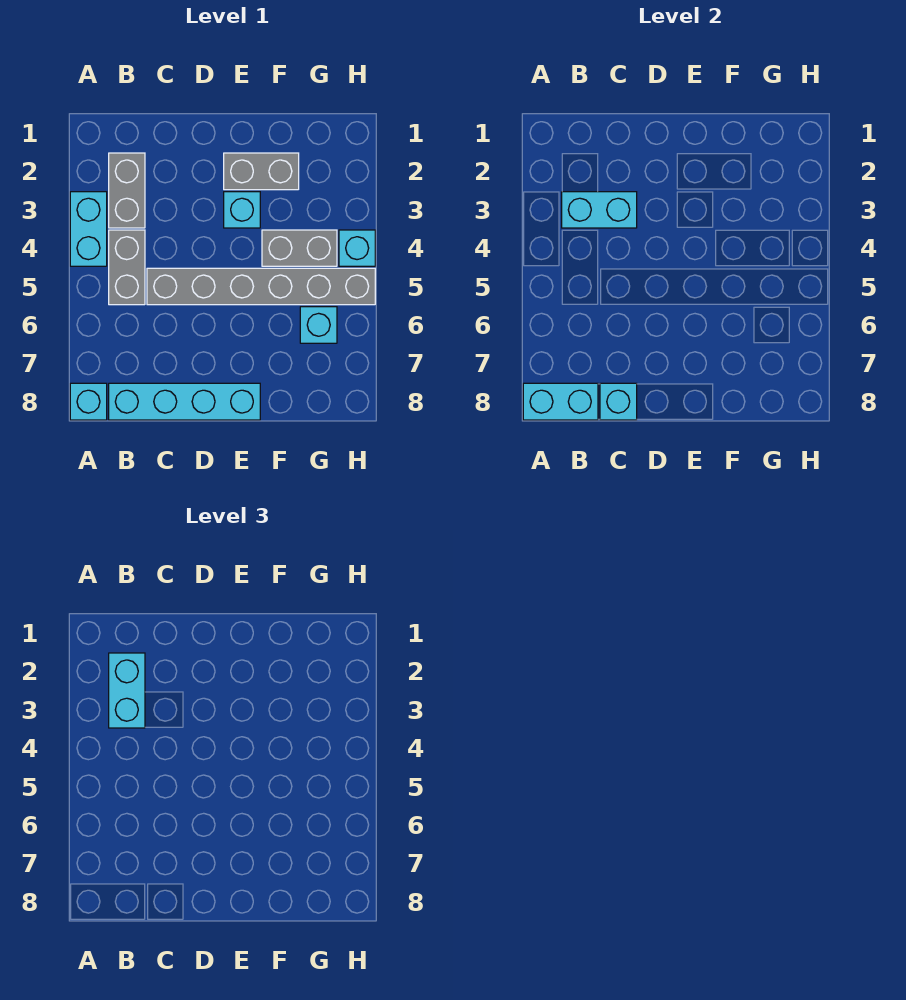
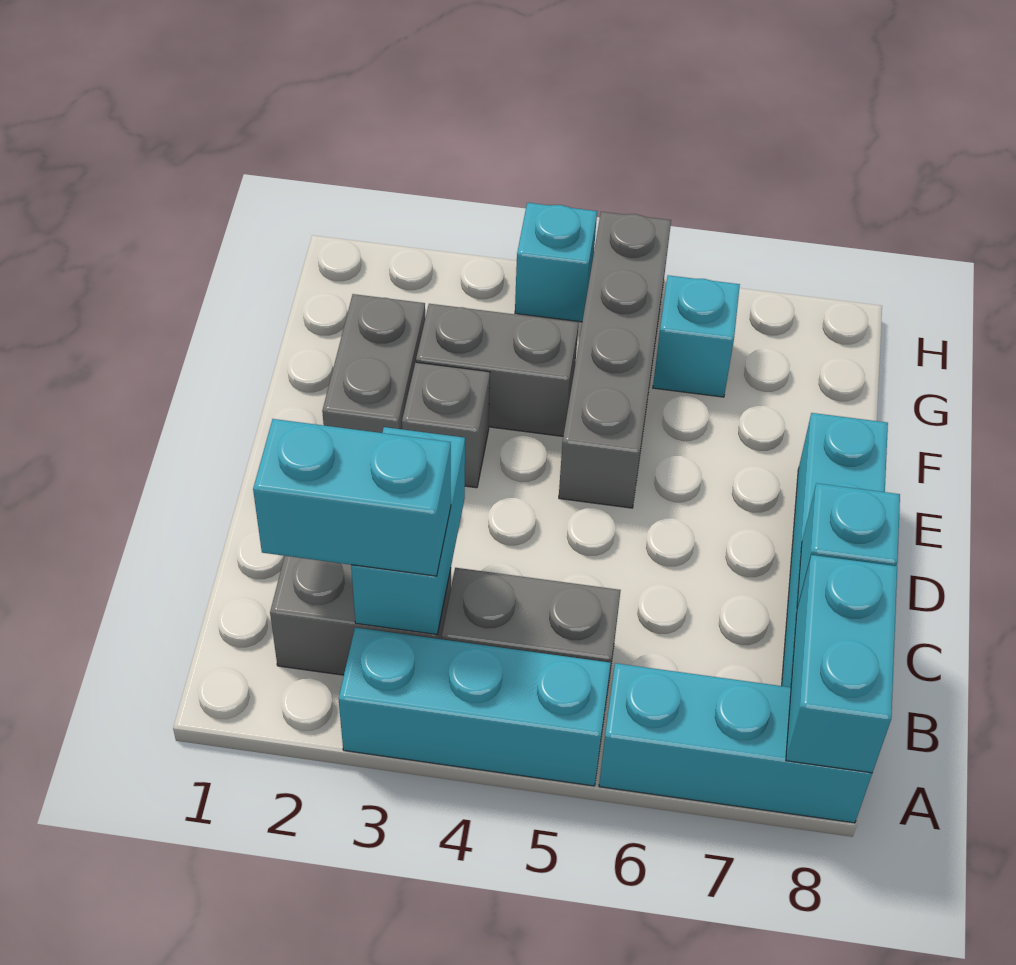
cyan 1x2 brick [70,192,107,266] -> cyan 1x3 brick [339,628,611,786]
cyan 1x1 brick [70,383,107,420] -> cyan 1x3 brick [599,663,872,823]
grey 1x6 brick [147,268,375,305] -> grey 1x4 brick [559,212,671,508]
cyan 1x1 brick [224,192,260,228] -> grey 1x1 brick [402,362,490,488]
grey 1x2 brick [262,230,337,266] -> grey 1x2 brick turned to [416,304,578,436]

